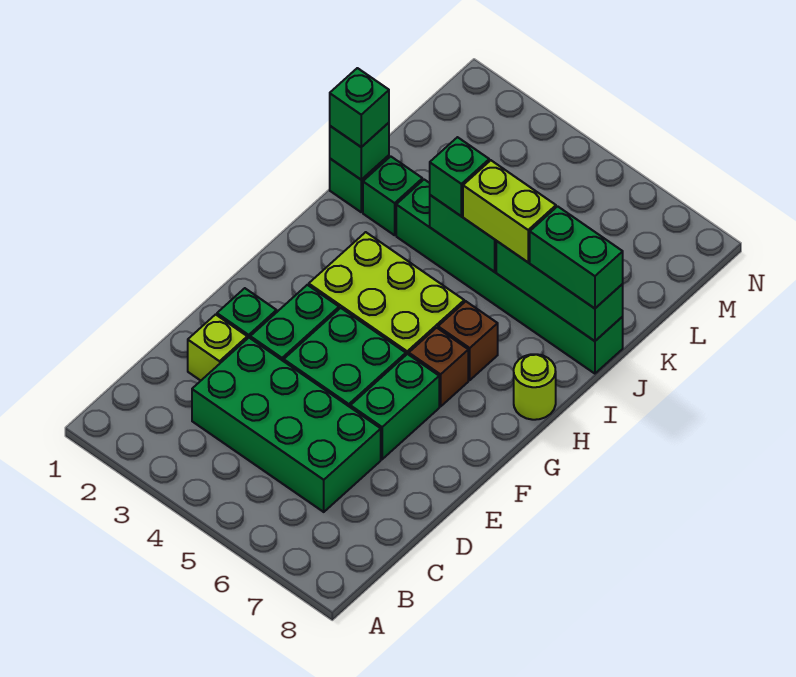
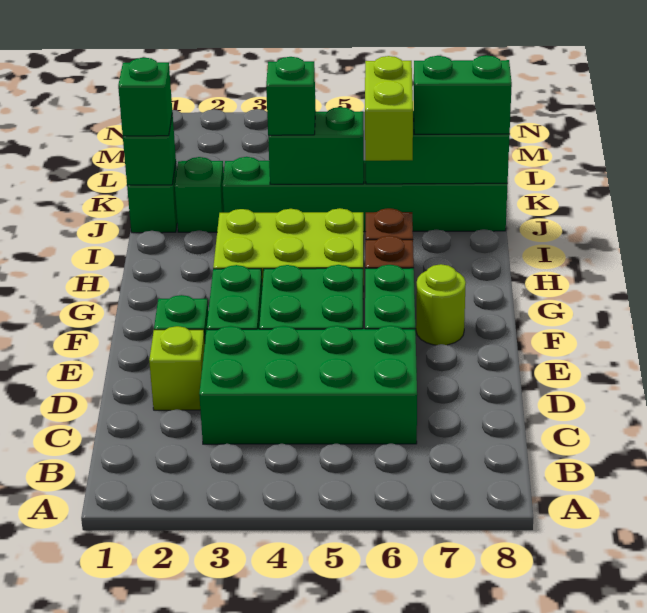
lime 1x1 round brick [514,354,556,420] -> lime 1x1 round brick moved to [416,264,466,345]
lime 1x2 brick [463,160,556,262] -> lime 1x2 brick turned to [365,56,413,161]

